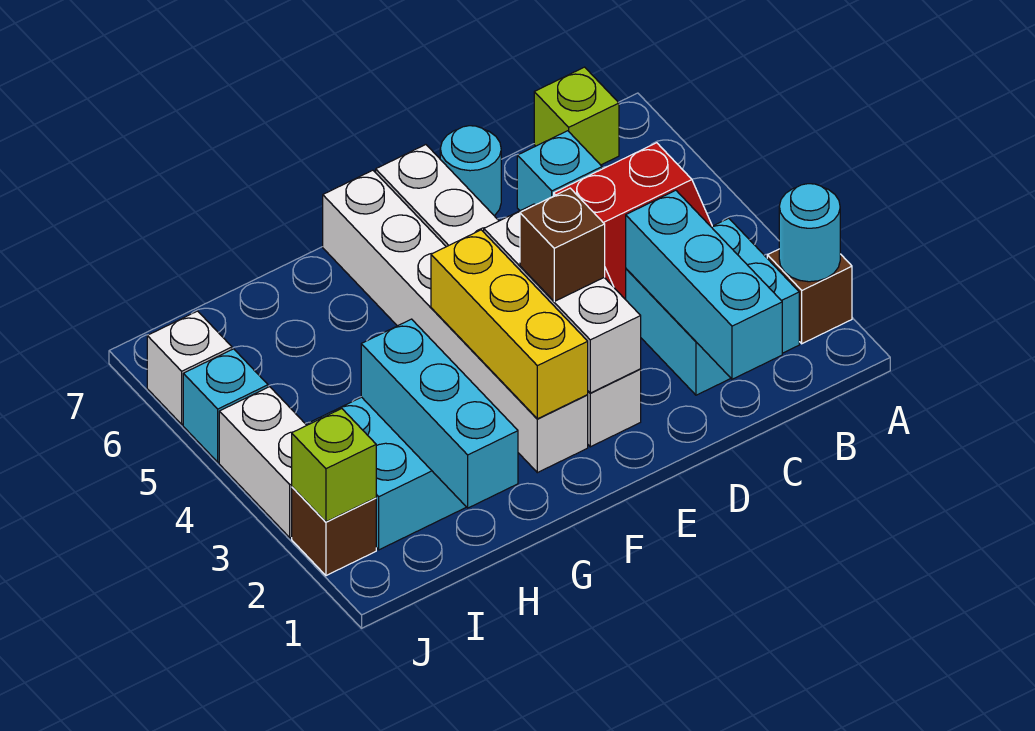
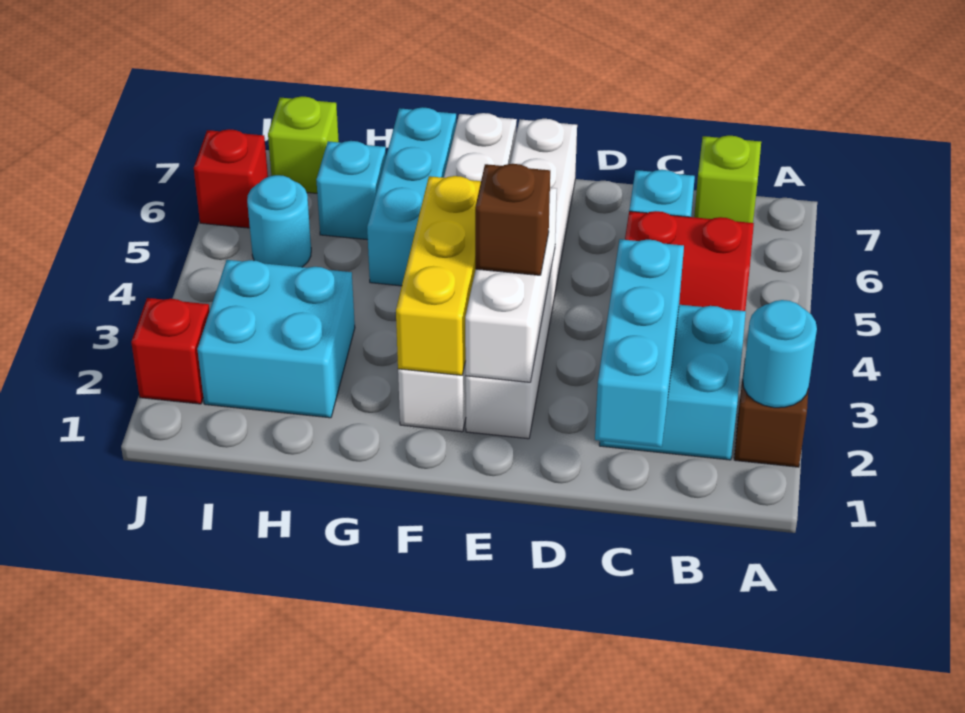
cyan 1x1 round brick [440,126,501,216] -> cyan 1x1 round brick moved to [247,175,311,267]
cyan 1x3 brick [361,319,518,508] -> cyan 1x3 brick moved to [367,107,456,286]
brown 1x1 brick [292,487,376,576] -> red 1x1 brick [131,298,210,404]
lime 1x1 brick [292,409,376,522] -> lime 1x1 brick moved to [268,96,339,193]
white 1x2 brick [219,387,307,538] -> none
cyan 1x1 brick [183,349,268,462] -> cyan 1x1 brick moved to [316,141,386,240]
white 1x1 brick [147,311,232,424] -> red 1x1 brick [194,129,268,228]

